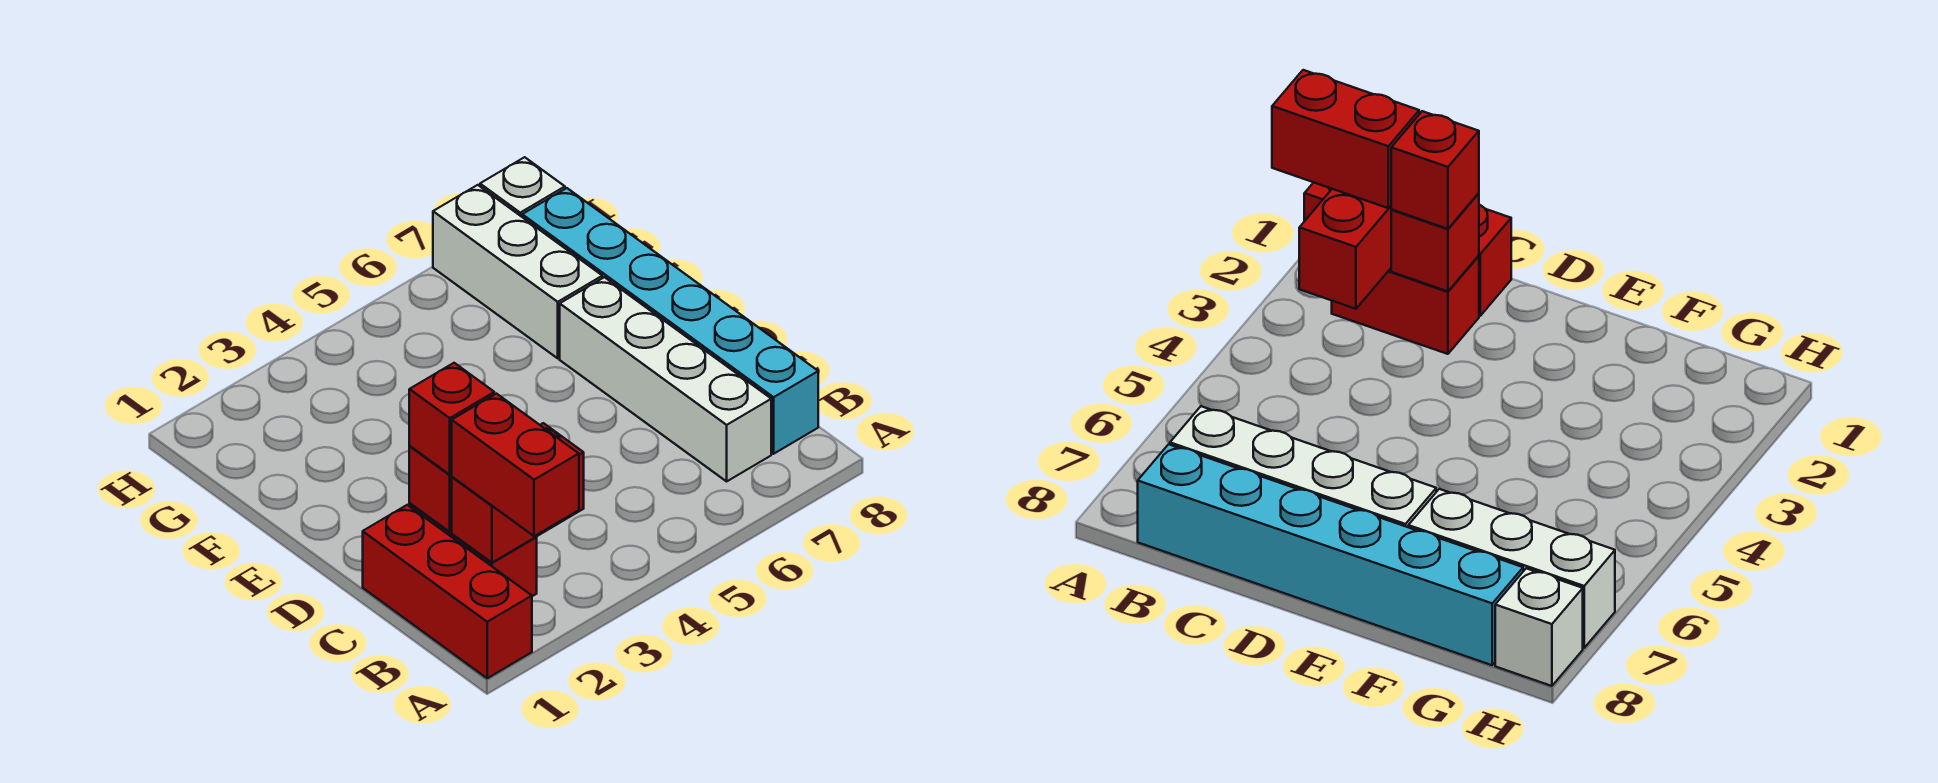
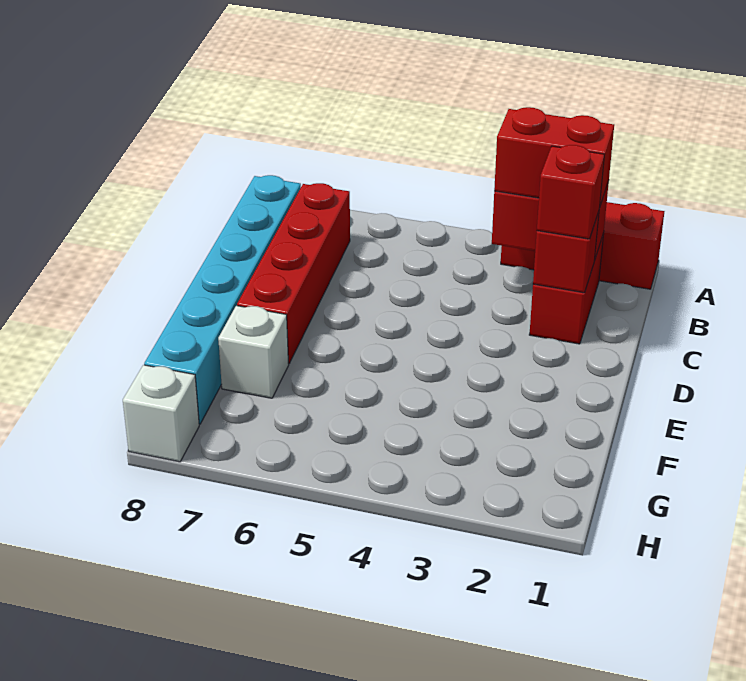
red 1x3 brick [363,505,532,678] -> red 1x3 brick turned to [501,202,664,289]
red 1x2 brick [452,394,579,536] -> red 1x2 brick turned to [494,107,614,205]
white 1x4 brick [560,277,771,481] -> red 1x4 brick [237,183,350,364]
white 1x3 brick [433,185,602,358] -> white 1x1 brick [218,306,289,398]

